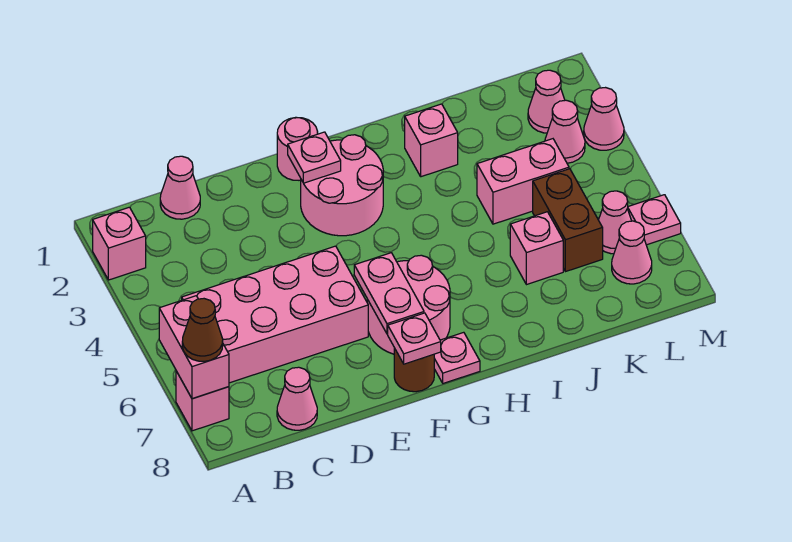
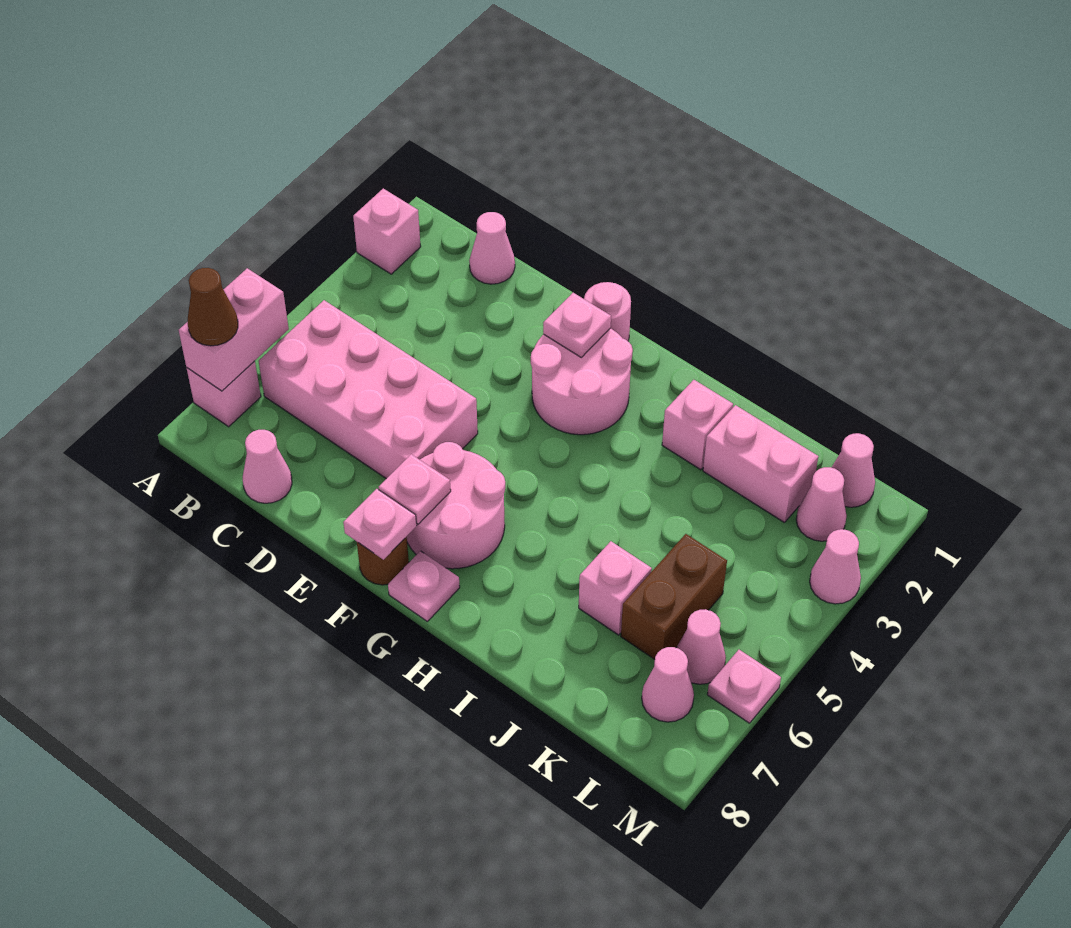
pink 1x2 plate [354,253,424,334] -> pink 1x1 plate [379,454,451,524]
pink 1x2 brick [477,139,569,224] -> pink 1x2 brick moved to [703,405,818,523]
pink 1x1 cone [545,100,585,163] -> pink 1x1 cone moved to [831,433,875,507]

